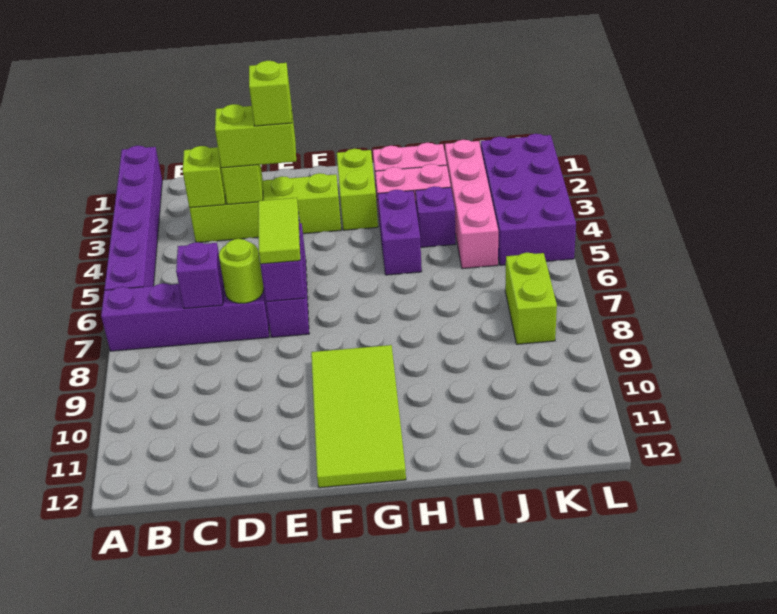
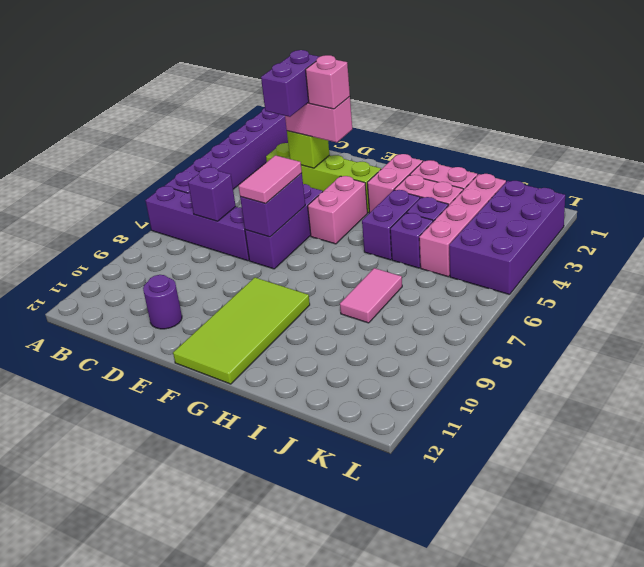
lime 1x1 brick [183,146,225,208] -> none
lime 1x2 brick [215,104,296,168] -> pink 1x2 brick [285,97,352,143]
none -> purple 1x2 brick [261,50,320,117]
lime 1x1 round brick [219,239,264,303] -> none
none -> purple 1x1 round brick [143,275,182,329]
lime 1x1 brick [249,61,292,126] -> pink 1x1 brick [305,55,350,109]
lime 1x2 tile [258,198,300,264] -> pink 1x2 tile [238,155,302,204]
none -> pink 1x2 brick [308,176,367,244]
lime 1x2 brick [337,149,378,230] -> pink 1x2 brick [367,154,423,213]
none -> purple 1x1 brick [390,213,433,268]
none -> pink 1x2 tile [340,268,402,323]
lime 1x2 brick [505,253,557,344] -> none

